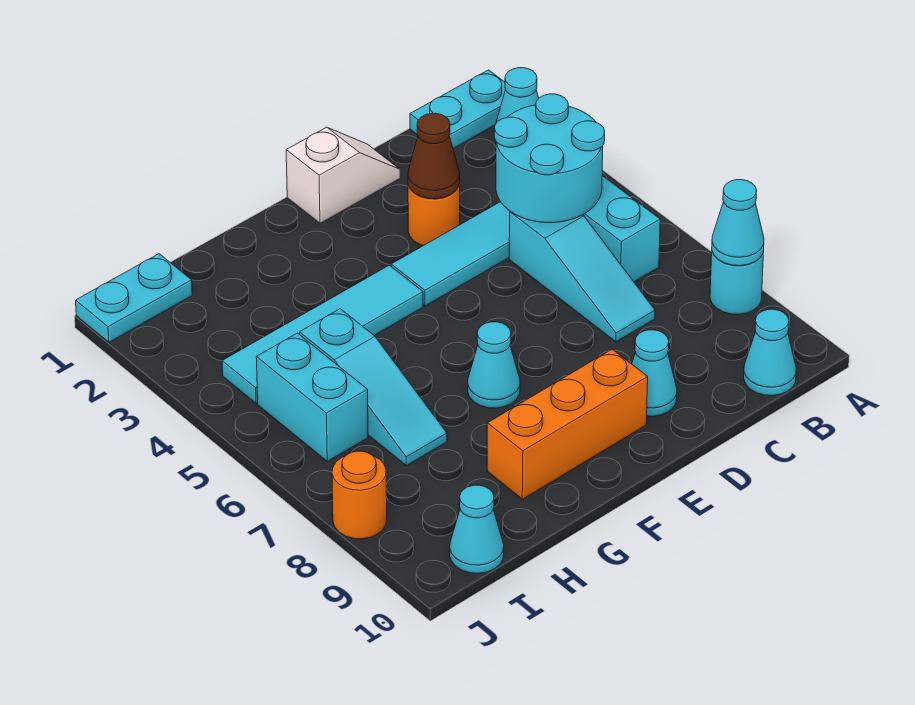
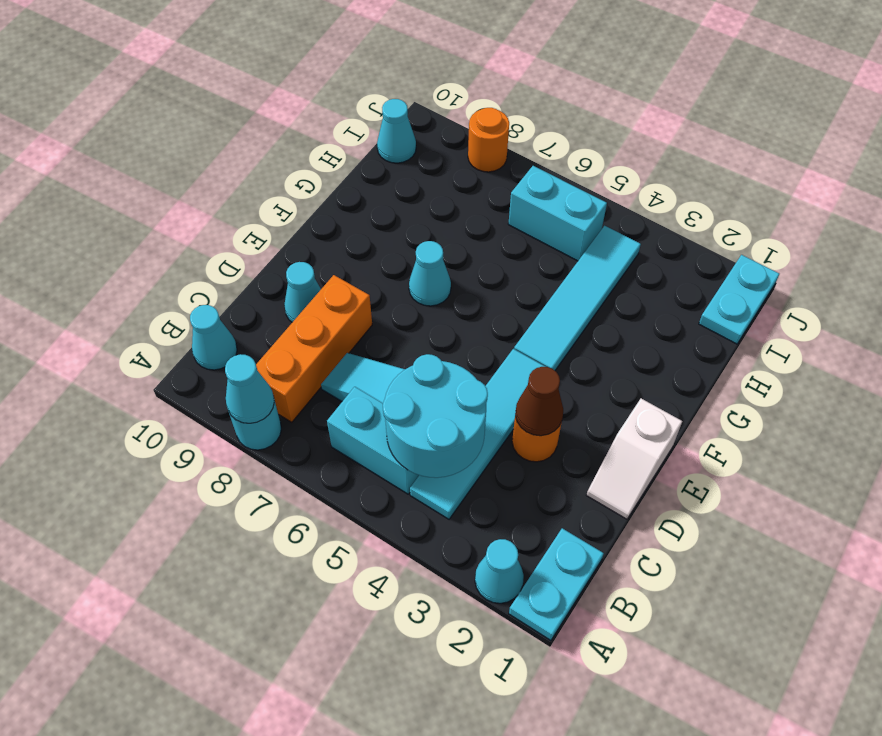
orange 1x3 brick [487,349,648,499] -> orange 1x3 brick moved to [256,275,372,422]
cyan 1x3 slope [300,309,447,466] -> none

